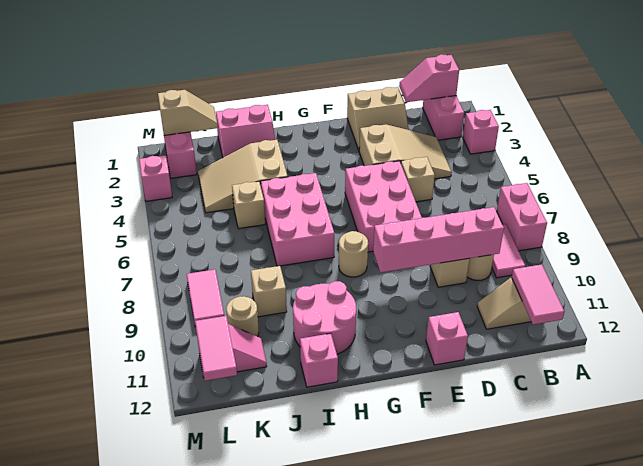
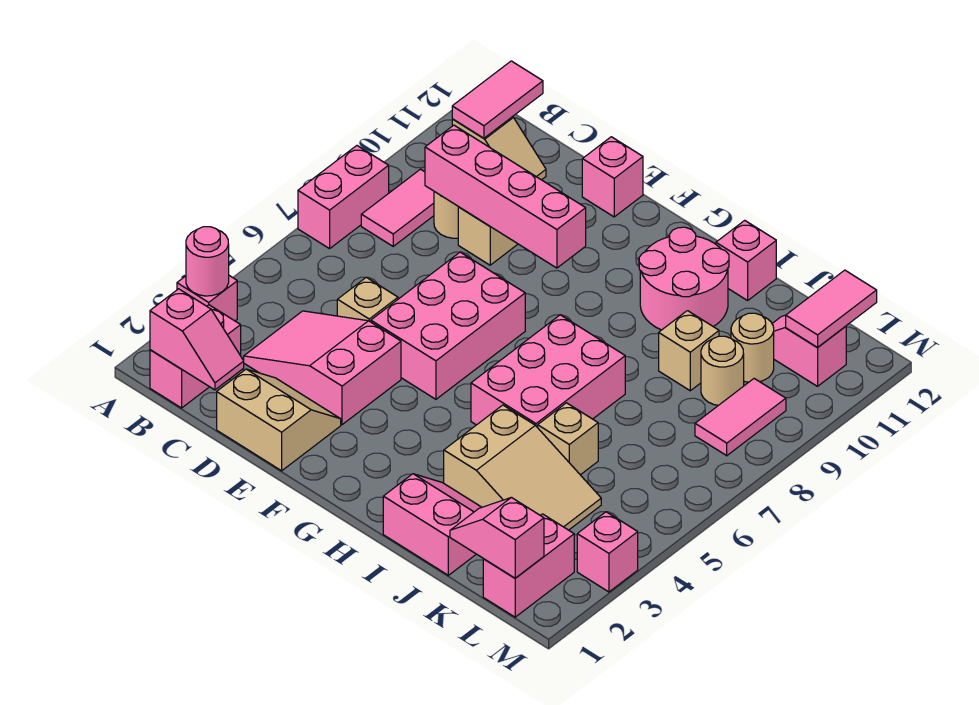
none -> pink 1x1 round brick [186,227,229,296]
tan 2x3 slope [359,124,452,179] -> pink 2x3 slope [244,311,401,425]
tan 1x1 round brick [339,231,368,277] -> tan 1x1 round brick moved to [701,336,744,405]
tan 1x2 slope [158,90,218,135] -> pink 1x2 slope [450,497,544,578]

